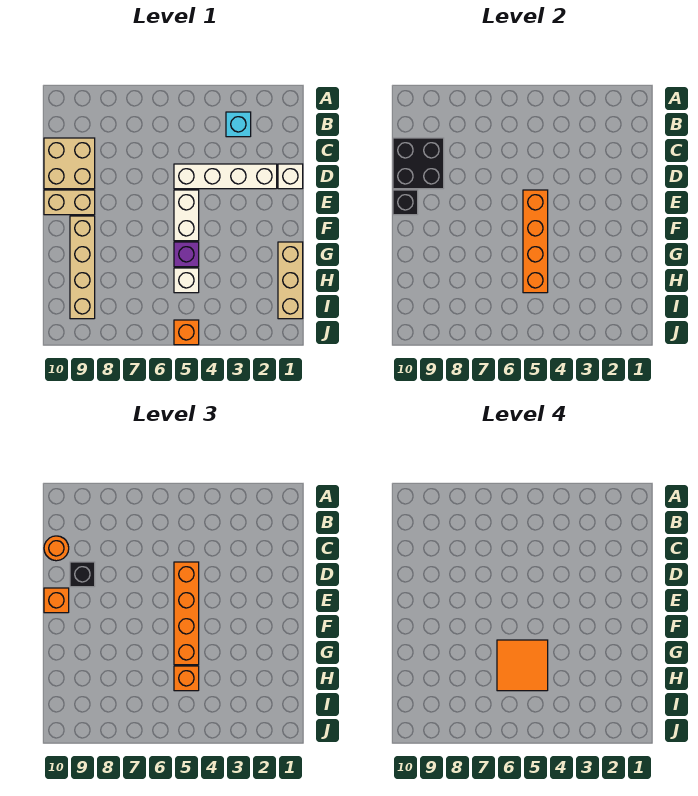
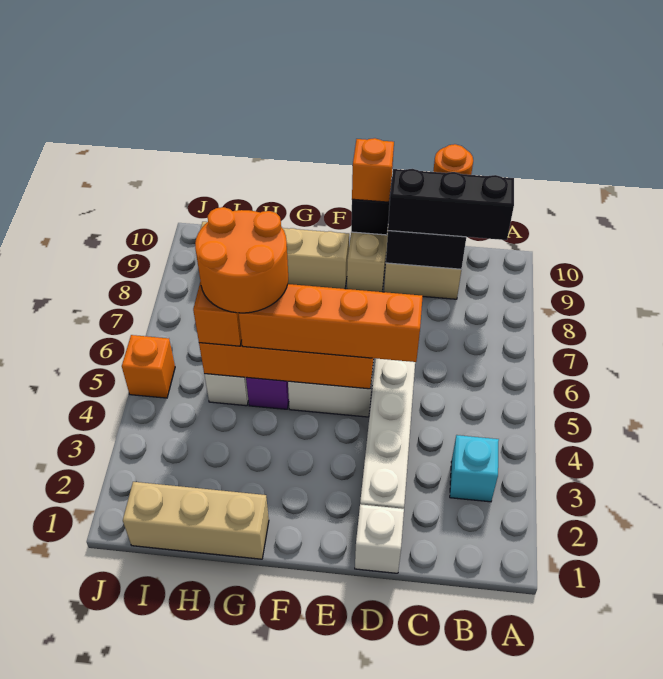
black 1x1 brick [70,562,95,587] -> black 1x3 brick [388,169,514,240]
orange 2x2 tile [497,640,548,691] -> orange 2x2 round brick [195,207,288,313]

